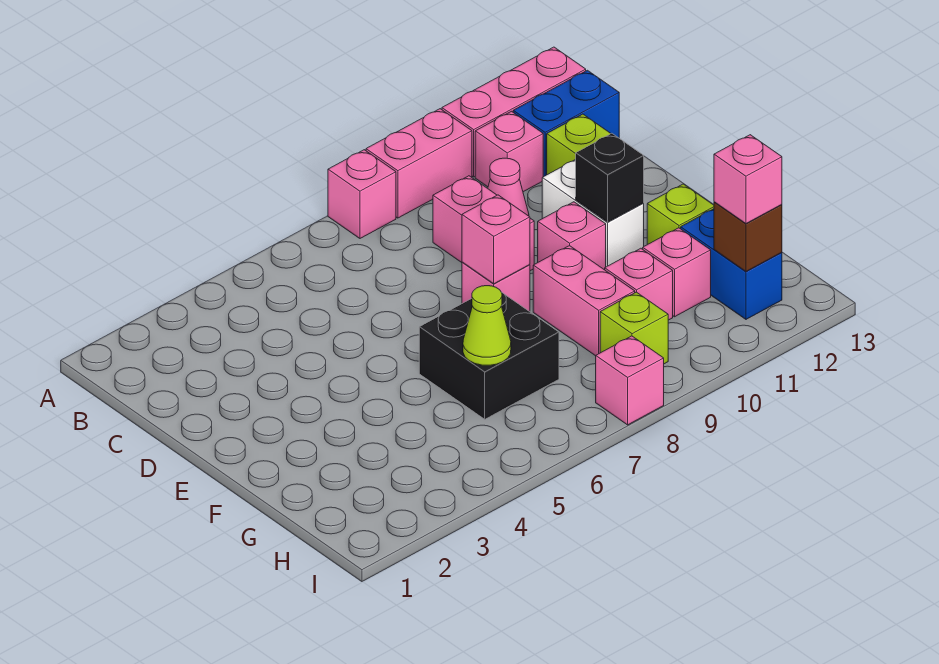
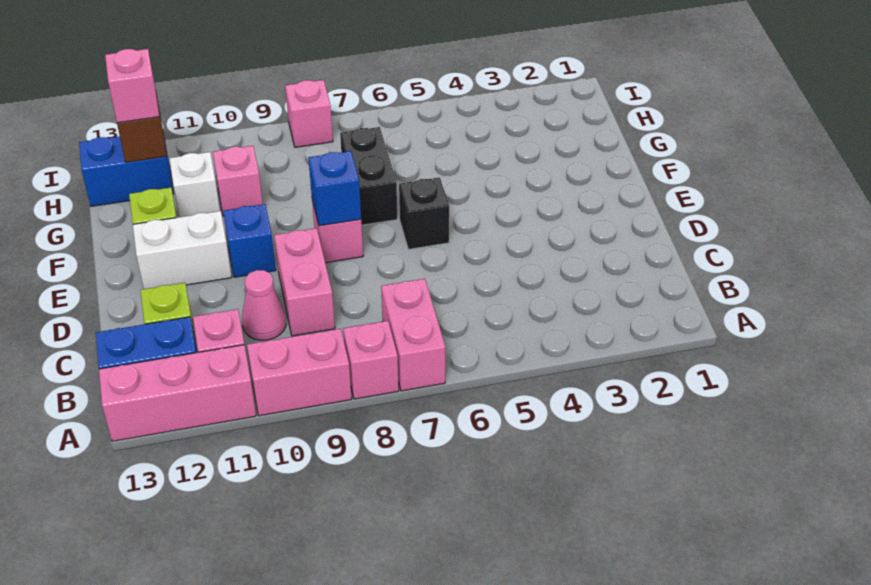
white 1x2 brick [542,159,644,267] -> white 1x2 brick turned to [133,211,232,289]
pink 1x1 brick [462,195,530,284] -> blue 1x1 brick [308,151,361,226]
pink 1x1 brick [538,202,606,270] -> blue 1x1 brick [223,204,276,277]
black 1x1 brick [576,133,644,222] -> black 1x1 brick moved to [399,177,449,249]
black 2x2 brick [419,292,559,419] -> black 1x2 brick [340,127,397,225]
pink 1x2 brick [533,246,635,356] -> pink 1x2 brick moved to [381,279,445,391]
lime 1x1 cone [463,286,511,365] -> none
pink 1x1 brick [643,228,711,317] -> white 1x1 brick [169,152,220,217]
blue 1x2 brick [681,209,782,319] -> blue 1x2 brick turned to [79,136,174,206]
lime 1x1 brick [600,292,668,364] -> none

